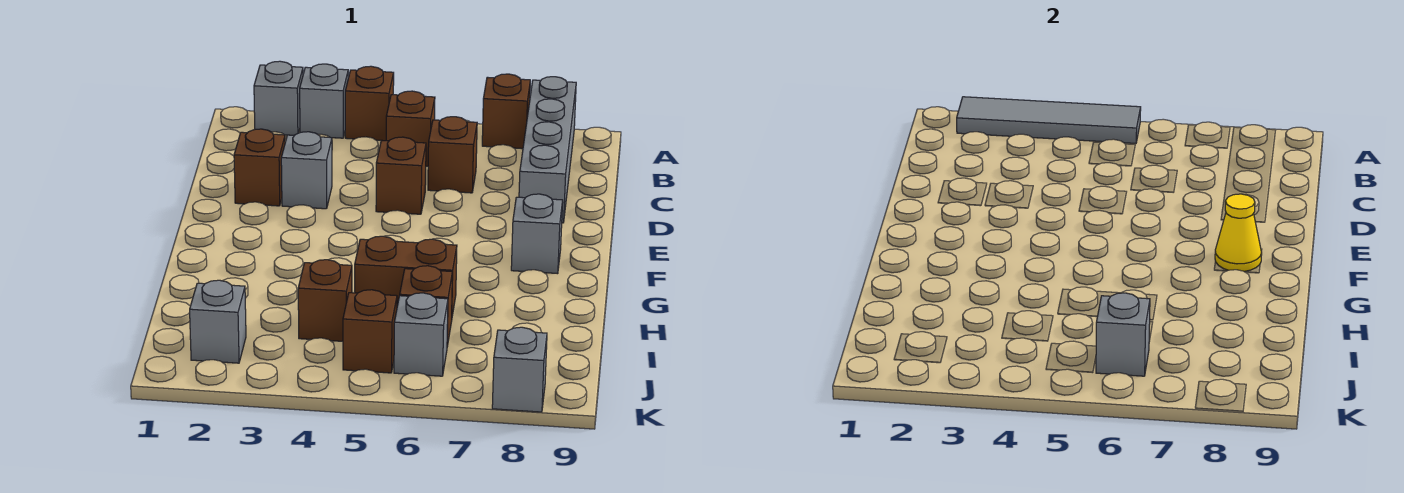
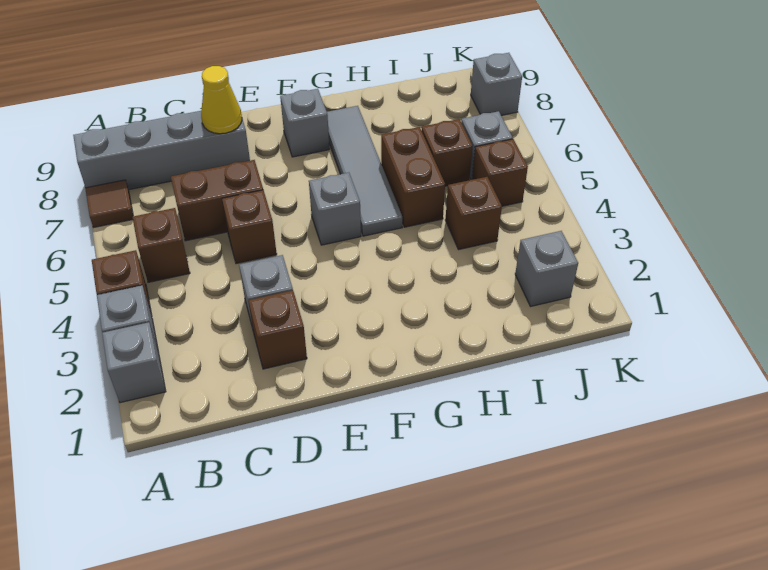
grey 1x4 tile [957,97,1141,143] -> grey 1x4 tile moved to [327,106,402,236]
brown 1x1 brick [482,74,530,149] -> brown 1x1 tile [85,180,133,228]
brown 1x1 brick [428,117,477,193] -> brown 1x2 brick [171,160,263,241]
yellow 1x1 cone [1215,194,1262,271] -> yellow 1x1 cone moved to [201,66,242,134]
grey 1x1 brick [1096,293,1150,376] -> grey 1x1 brick moved to [309,173,361,245]

